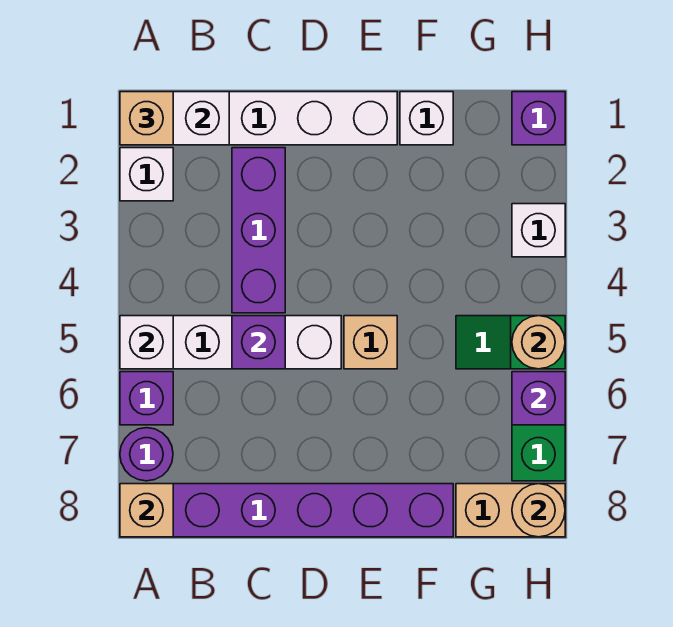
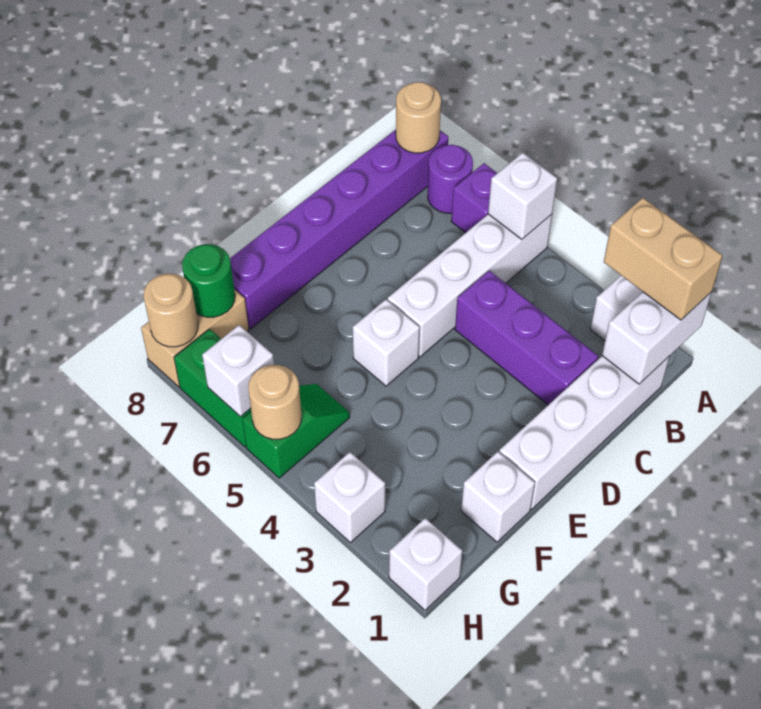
tan 1x1 brick [120,92,173,145] -> tan 1x2 brick [604,198,723,320]
tan 1x1 brick [120,484,173,537] -> tan 1x1 round brick [396,82,441,153]
purple 1x1 brick [232,316,285,369] -> none
tan 1x1 brick [344,316,397,369] -> white 1x1 brick [353,300,420,386]
none -> green 1x1 round brick [182,244,235,317]
purple 1x1 brick [512,92,565,145] -> white 1x1 brick [389,518,462,610]
purple 1x1 brick [512,372,565,425] -> white 1x1 brick [202,325,274,417]

